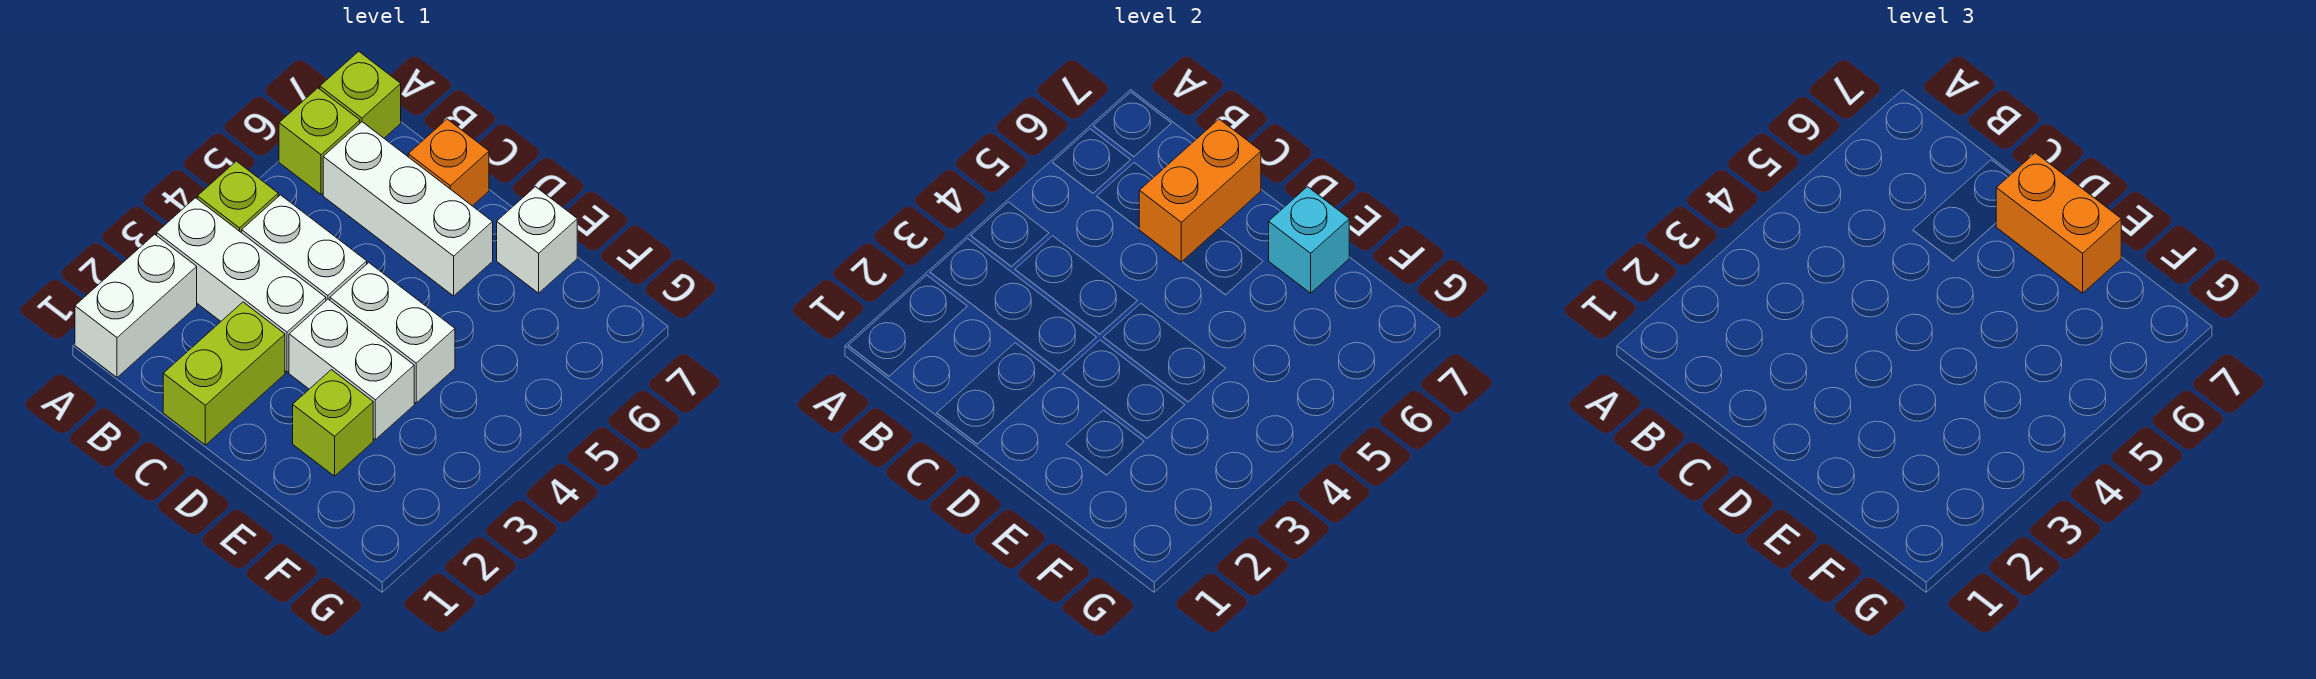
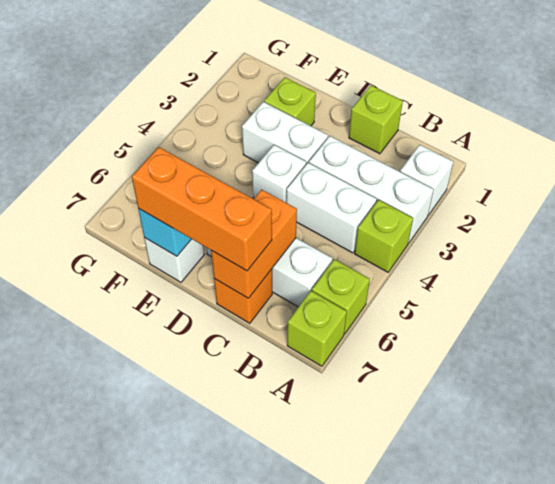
white 1x2 brick [75,234,197,377] -> white 1x1 brick [400,145,453,215]
lime 1x2 brick [163,302,285,445] -> lime 1x1 brick [349,85,403,154]
white 1x2 brick [330,263,455,403] -> white 1x1 brick [252,145,306,202]
orange 1x2 brick [1996,153,2121,293] -> orange 1x3 brick [132,147,272,271]

